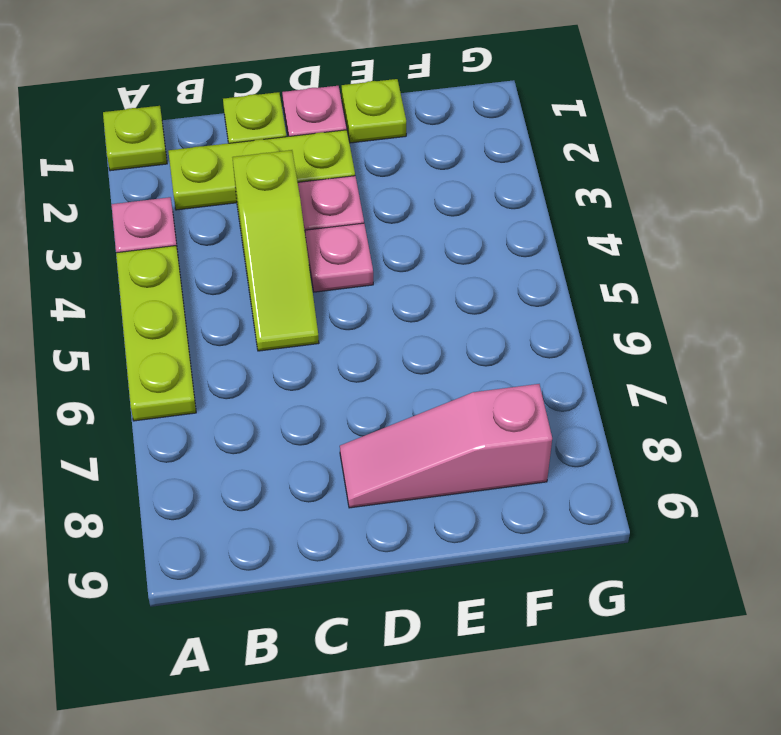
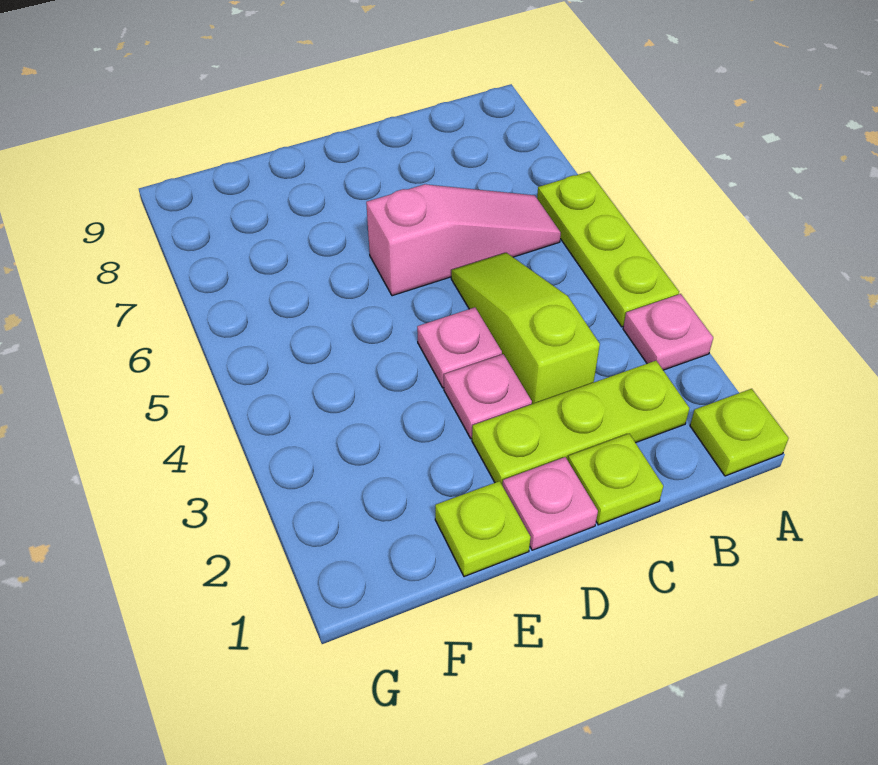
pink 1x3 slope [340,384,552,508] -> pink 1x3 slope moved to [366,184,561,296]

